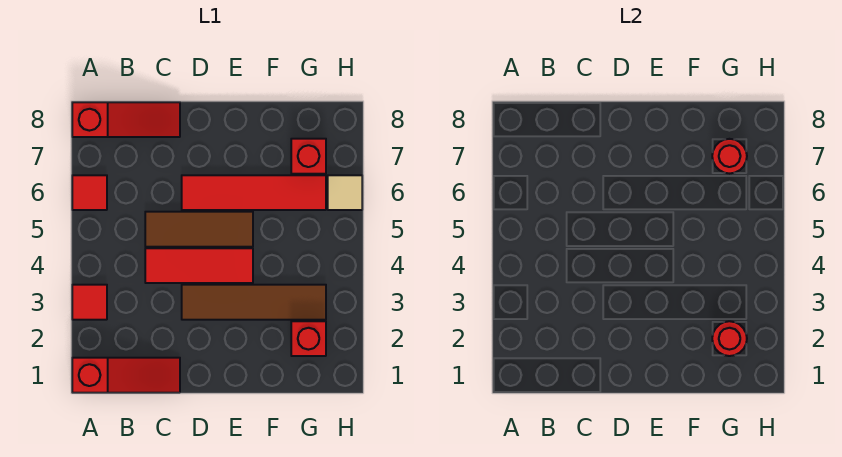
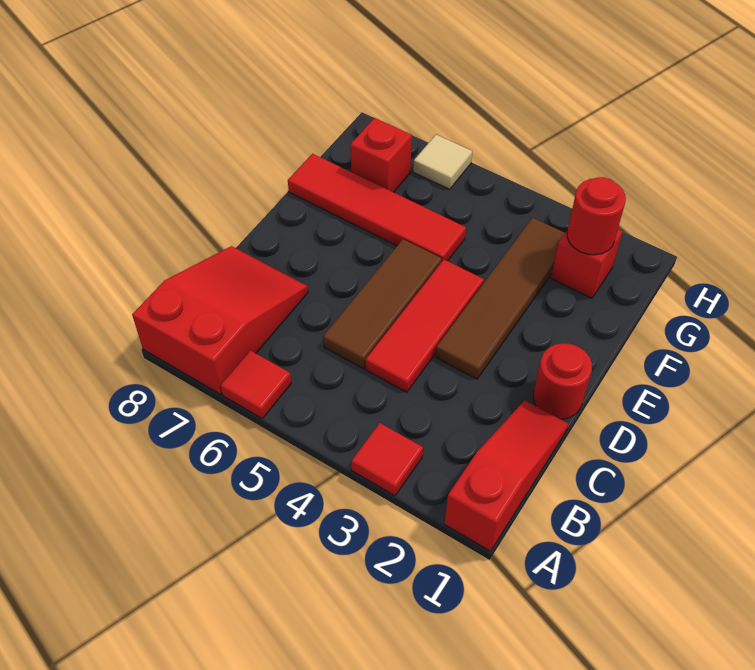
red 1x3 slope [72,102,180,137] -> red 2x3 slope [132,246,308,394]
red 1x4 tile [182,175,326,210] -> red 1x4 tile turned to [288,154,466,261]
red 1x1 round brick [712,139,747,174] -> red 1x1 round brick moved to [533,343,592,419]

